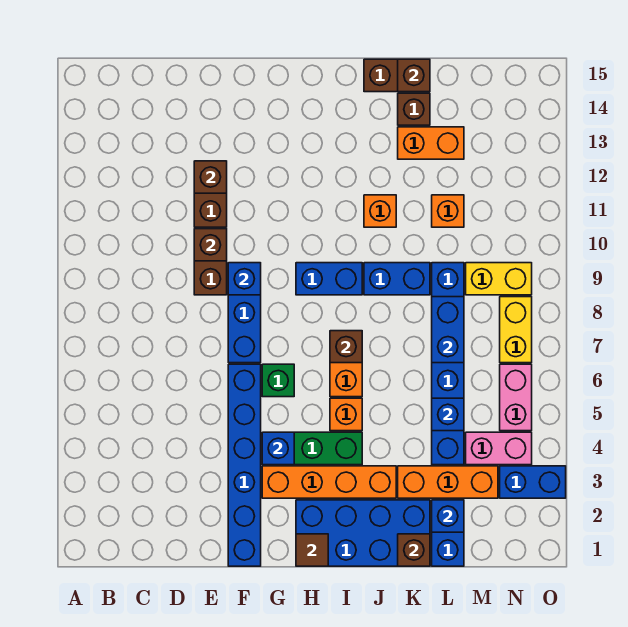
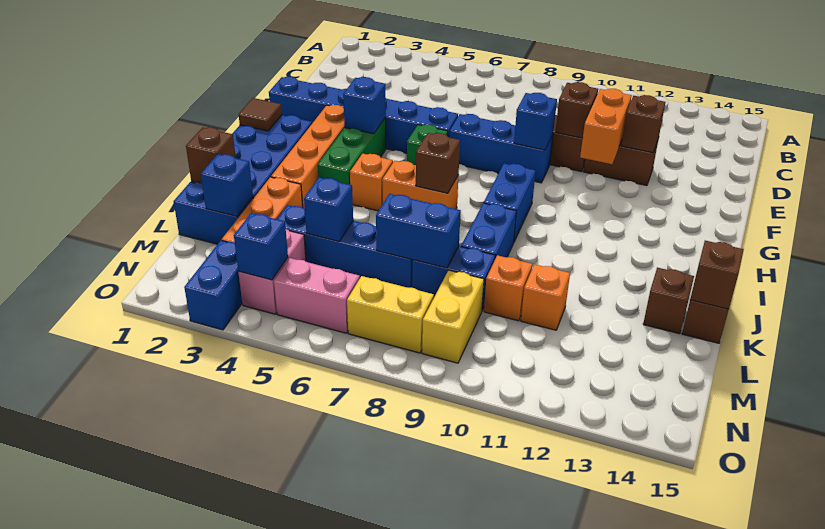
orange 1x1 brick [364,195,396,227] -> orange 1x1 brick moved to [484,255,532,321]
orange 1x2 brick [398,127,464,159] -> orange 1x2 brick moved to [580,89,632,164]
none -> blue 1x1 brick [234,213,288,280]

